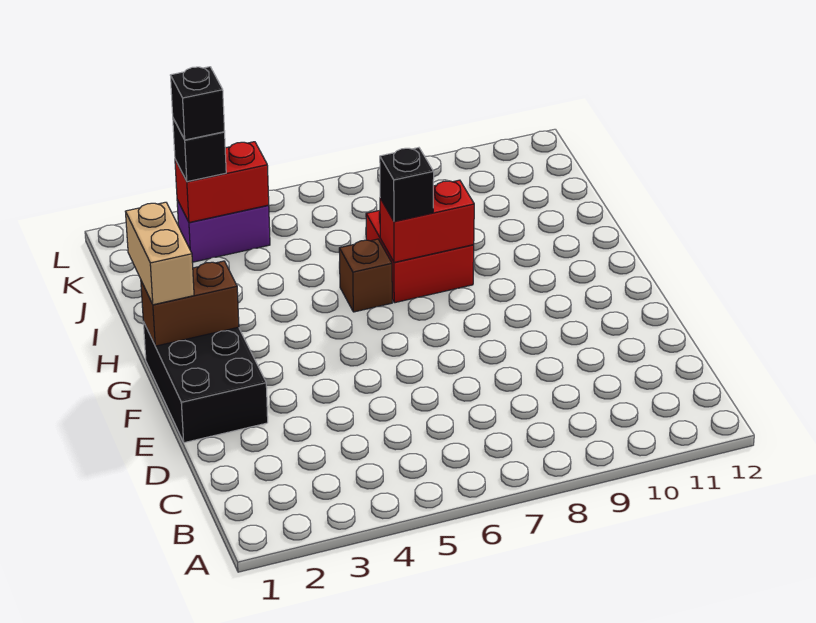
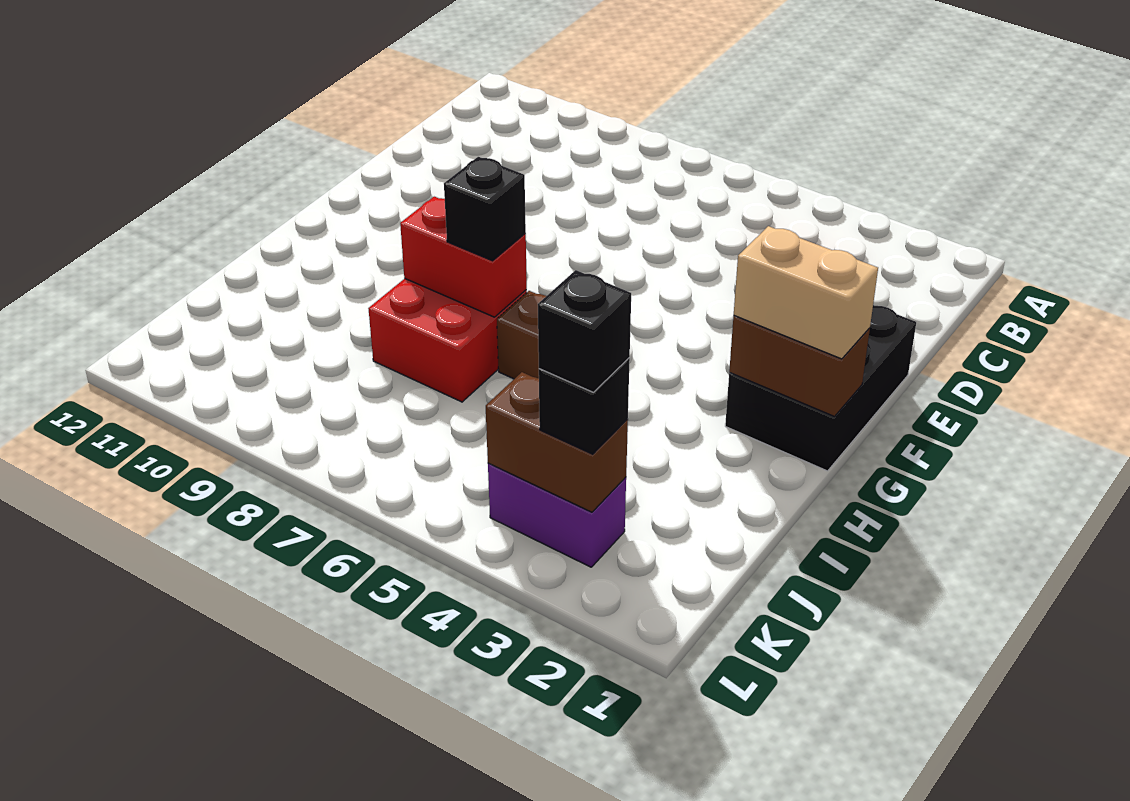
tan 1x2 brick [125,202,194,305] -> tan 1x2 brick turned to [734,226,878,359]
red 1x2 brick [175,142,269,222] -> brown 1x2 brick [486,372,628,512]

